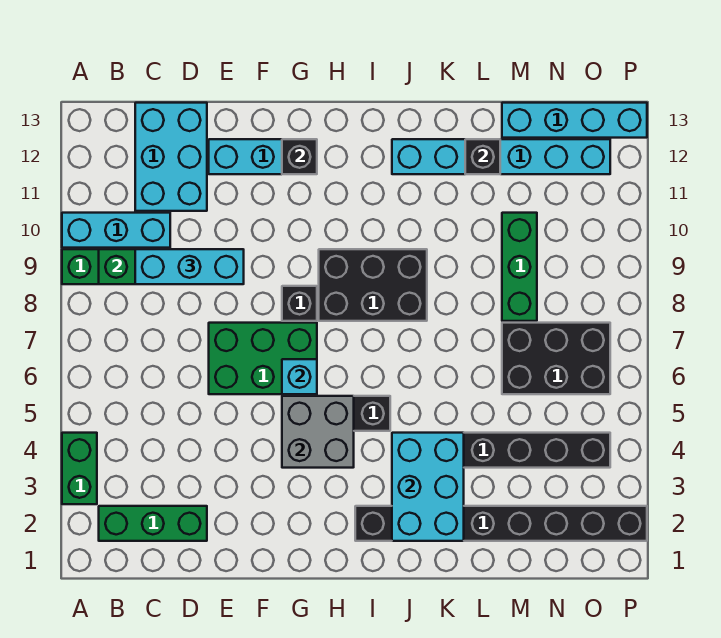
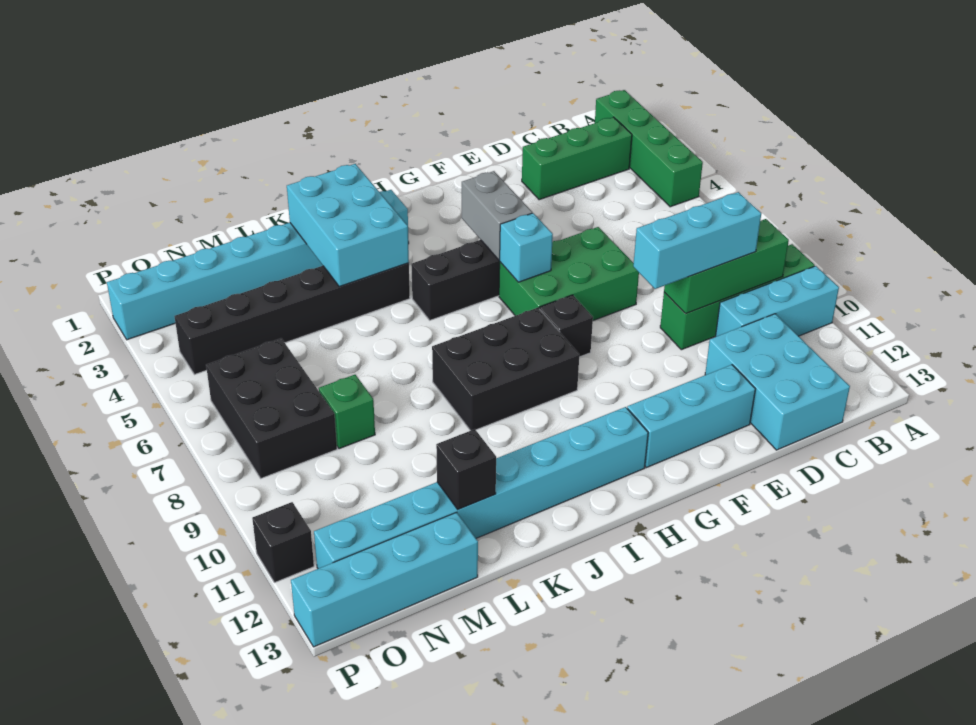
green 1x2 brick [62,433,97,504] -> green 1x4 brick [595,90,703,207]
grey 2x2 brick [282,396,354,468] -> grey 1x2 brick [462,171,532,260]
black 1x1 brick [282,139,317,174] -> black 1x1 brick moved to [252,502,314,583]
black 1x8 brick [355,506,647,541] -> cyan 1x8 brick [107,190,409,340]
cyan 1x6 brick [392,139,610,174] -> cyan 1x8 brick [314,407,648,569]
black 2x3 brick [502,323,610,394] -> black 2x3 brick turned to [206,338,337,478]
green 1x3 brick [502,213,537,321] -> green 1x1 brick [319,375,375,449]

